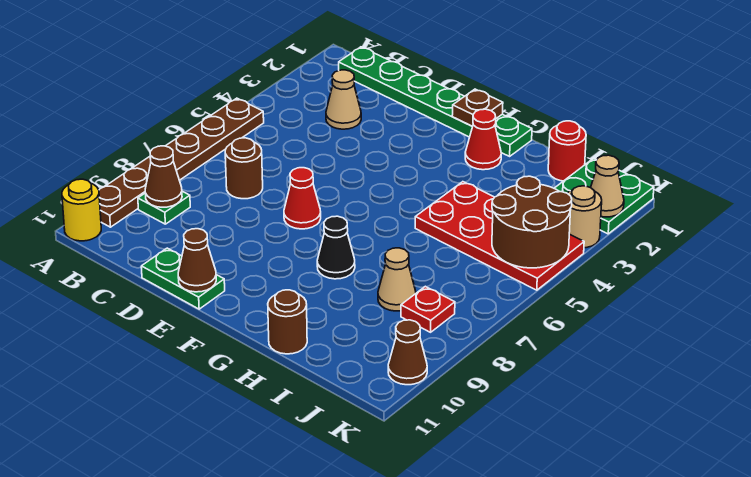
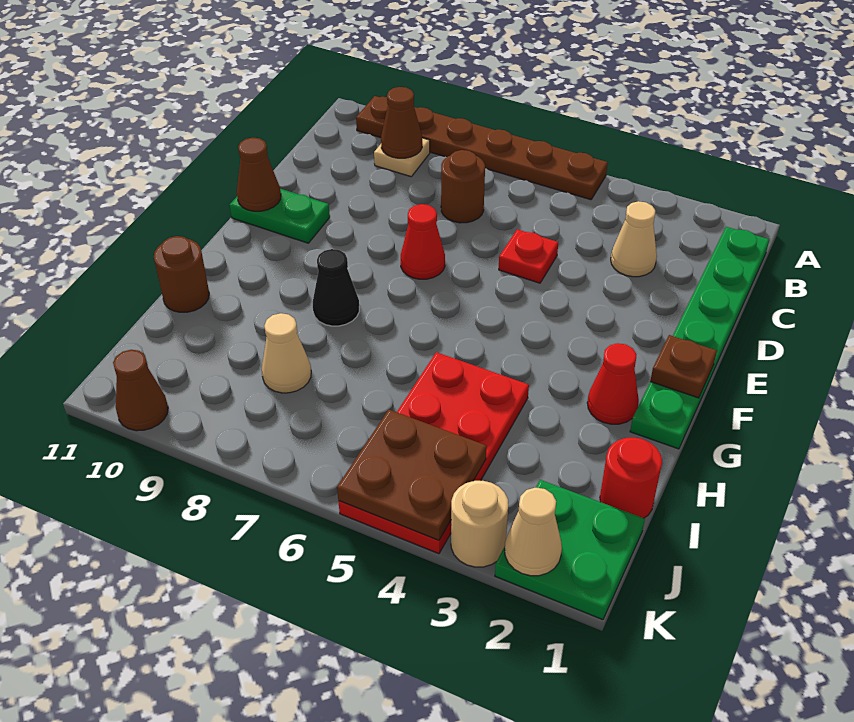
yellow 1x1 round brick [62,179,101,241] -> none
green 1x1 plate [138,191,190,224] -> tan 1x1 plate [374,138,430,177]
green 1x2 plate [141,248,225,309] -> green 1x2 plate turned to [230,189,330,243]
brown 2x2 round brick [492,176,572,268] -> brown 2x2 plate [337,409,487,540]
red 1x1 plate [401,286,455,332] -> red 1x1 plate moved to [499,229,558,283]

